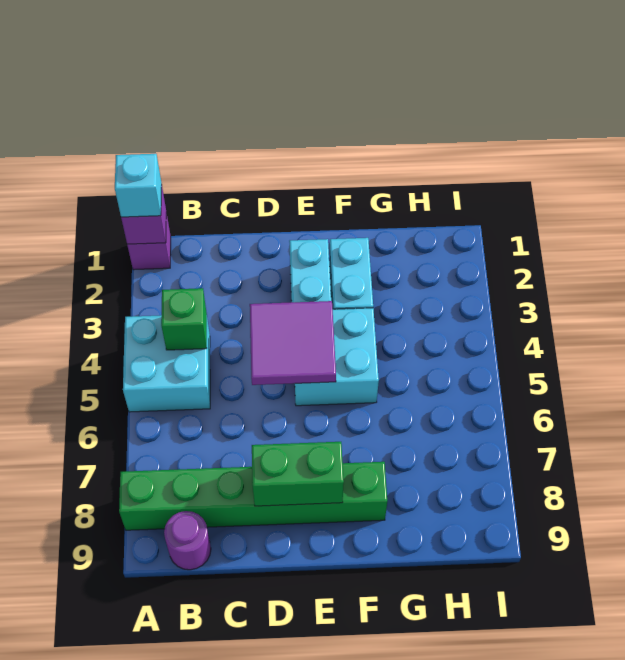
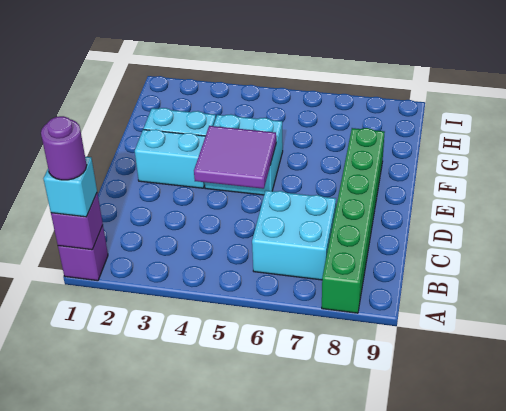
cyan 2x2 brick [123,315,210,412] -> cyan 2x2 brick moved to [252,191,336,280]
green 1x1 brick [161,288,207,350] -> none
purple 1x1 round brick [164,511,211,570] -> purple 1x1 round brick moved to [41,116,87,180]
green 1x2 brick [252,442,344,506] -> none

